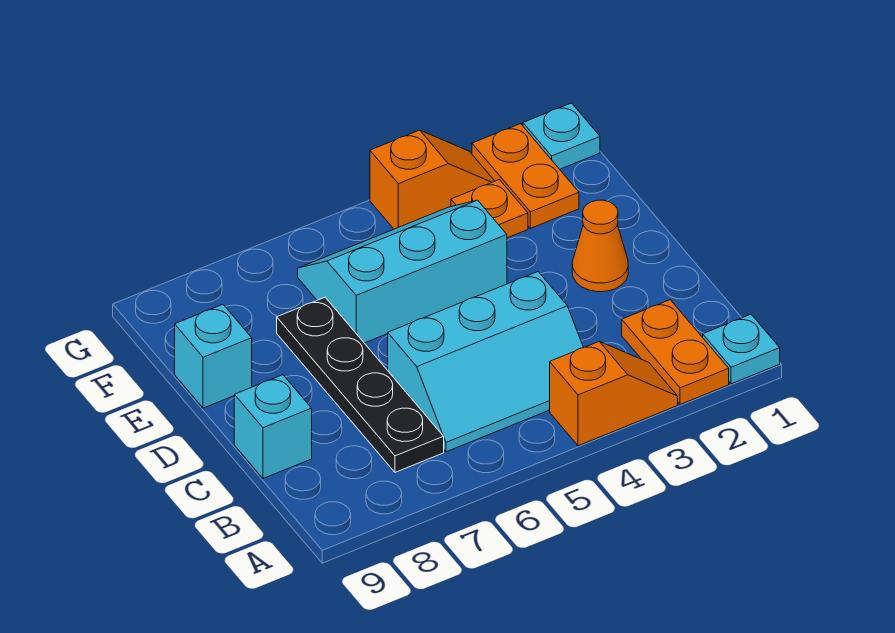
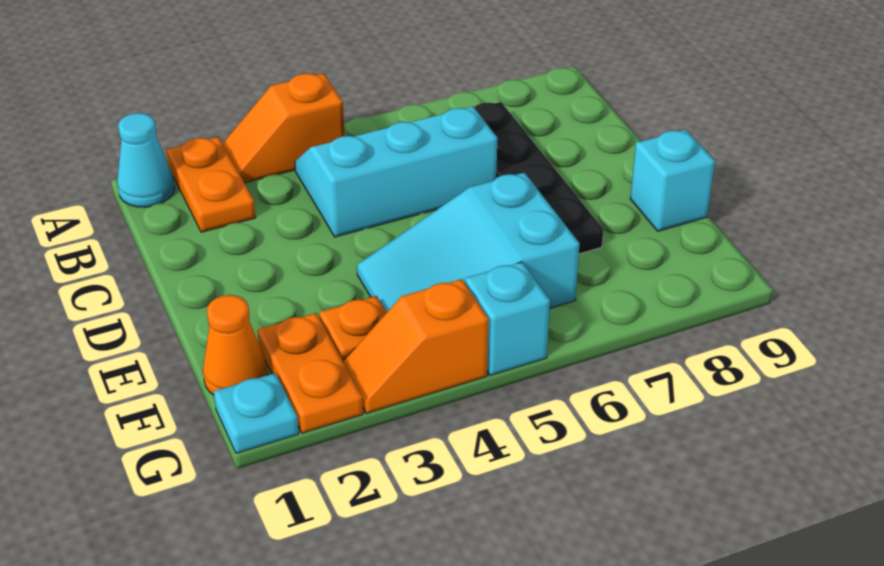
cyan 1x1 plate [703,314,780,384] -> cyan 1x1 cone [117,113,175,207]
cyan 1x1 brick [234,375,312,479] -> cyan 1x1 brick moved to [465,262,550,375]
orange 1x1 cone [572,200,628,292] -> orange 1x1 cone moved to [203,295,268,395]
cyan 2x3 slope [298,200,507,343] -> cyan 2x3 slope turned to [357,173,580,312]

